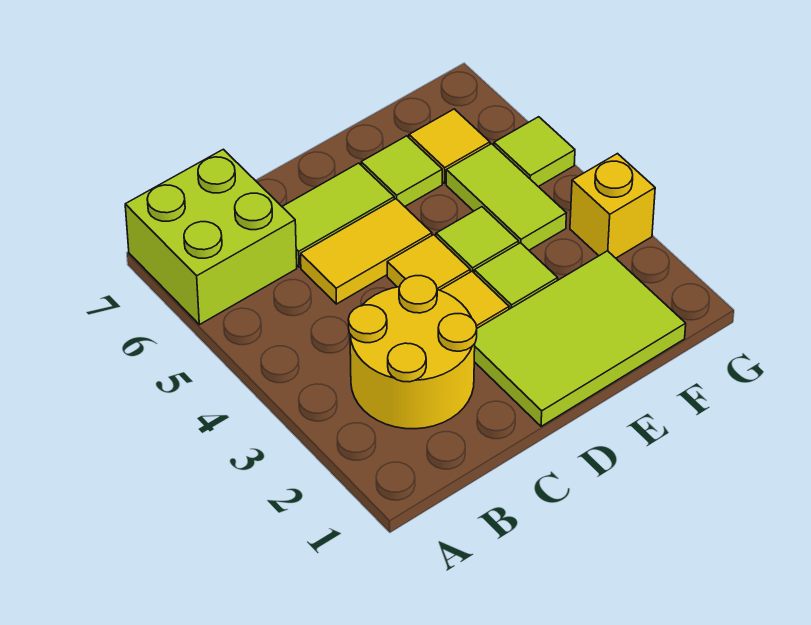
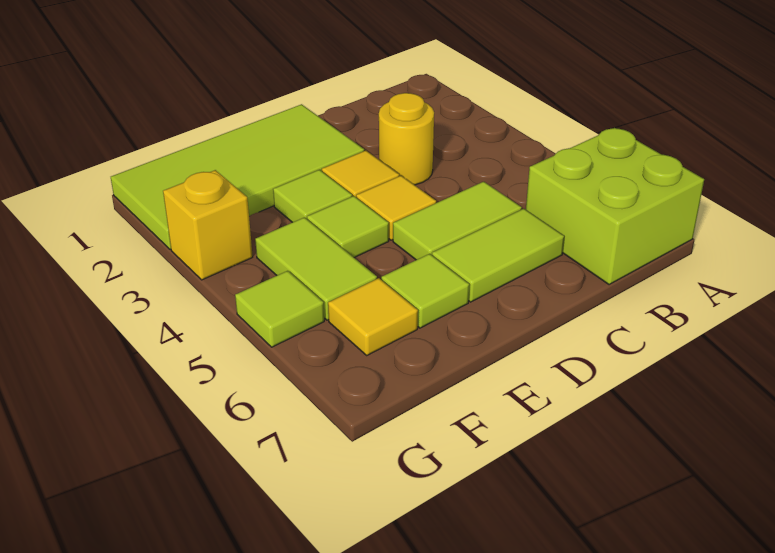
yellow 2x2 round brick [348,276,477,429] -> yellow 1x1 round brick [379,93,434,185]
yellow 1x2 tile [301,199,432,304] -> lime 1x2 tile [393,182,522,260]
lime 2x3 tile [474,251,686,427] -> lime 2x4 tile [111,104,364,249]

